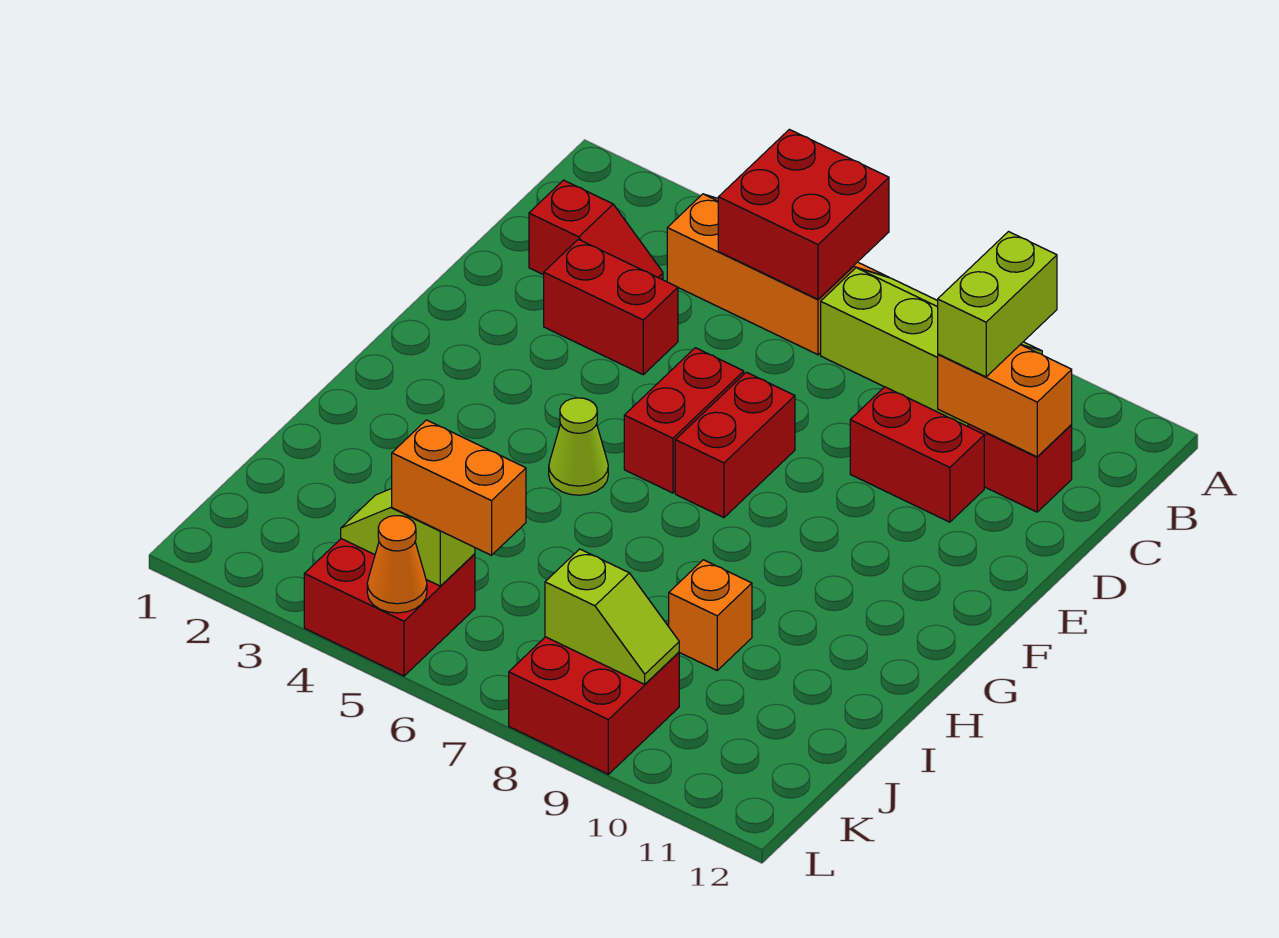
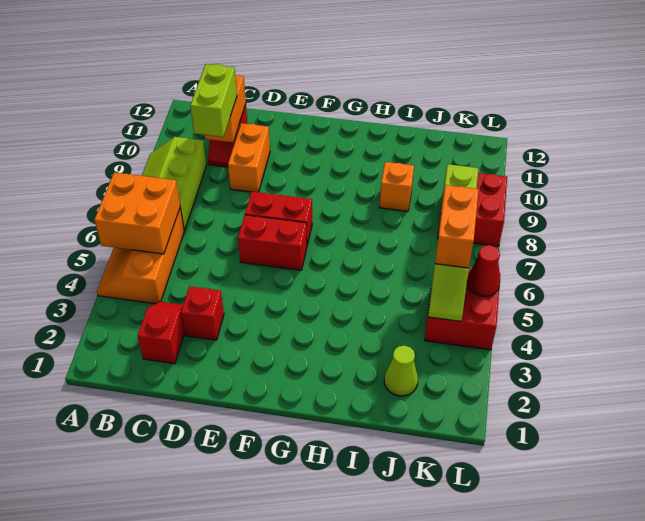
red 2x2 brick [718,129,889,299] -> orange 2x2 brick [94,172,180,254]
lime 1x2 brick [938,232,1057,377] -> lime 1x2 brick turned to [190,64,237,137]
red 1x2 brick [544,239,678,375] -> red 1x1 brick [181,286,224,340]
red 1x2 brick [850,387,984,522] -> orange 1x2 brick [228,123,270,192]
lime 1x1 cone [549,398,608,495] -> lime 1x1 cone moved to [384,346,418,396]
orange 1x1 cone [367,516,427,613] -> red 1x1 cone [467,245,500,296]

